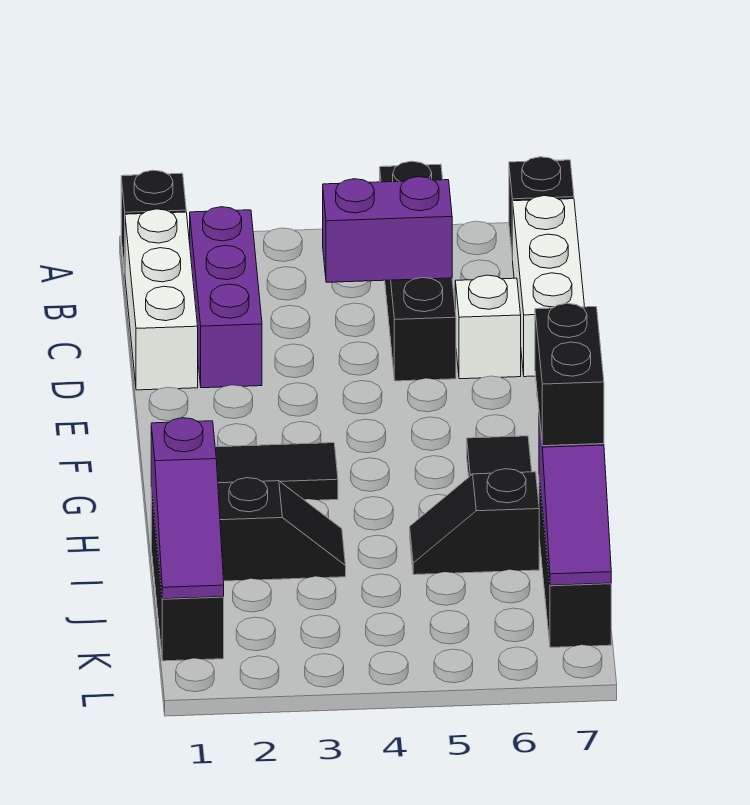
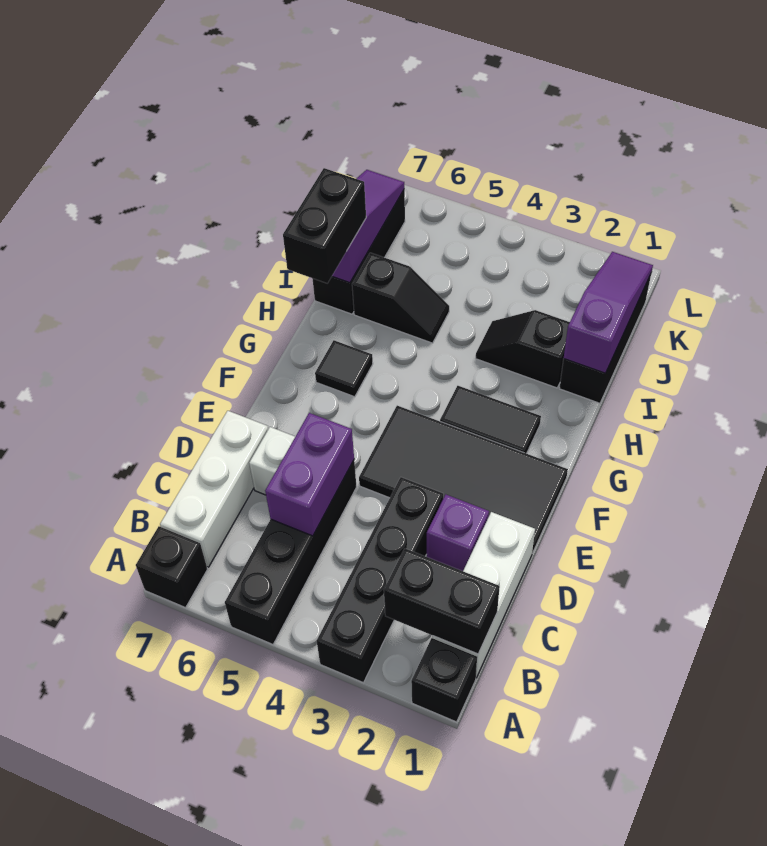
none -> black 1x4 brick [317,477,443,683]
none -> black 1x2 brick [384,549,500,654]
purple 1x3 brick [190,207,262,388] -> purple 1x1 brick [427,495,489,571]
purple 1x2 brick [323,177,452,282] -> purple 1x2 brick turned to [265,413,354,536]
none -> black 2x4 tile [359,406,568,553]

